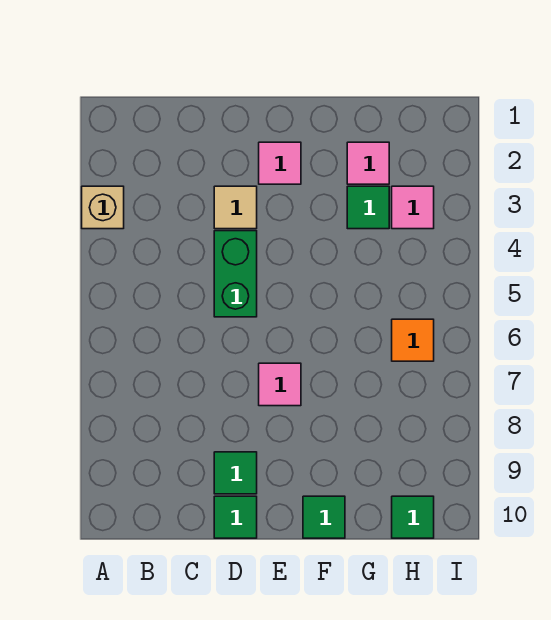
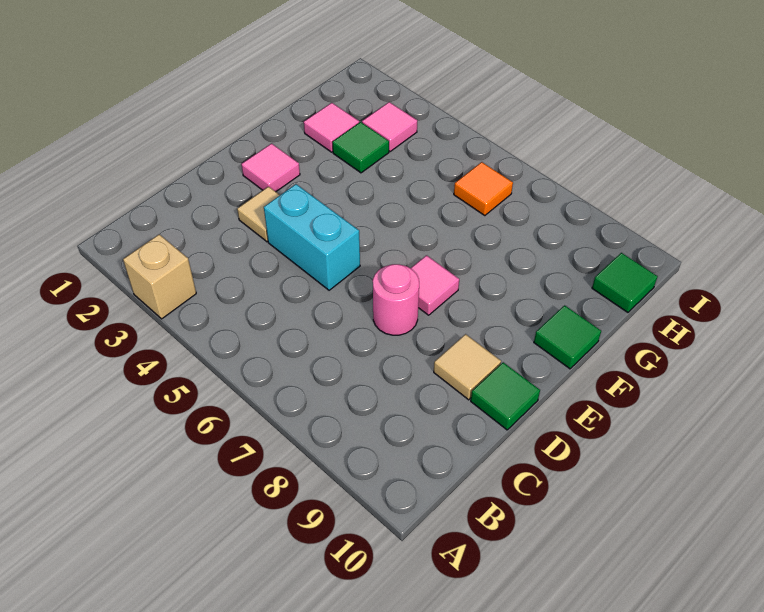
green 1x2 brick [214,231,257,317] -> cyan 1x2 brick [264,184,360,290]
none -> pink 1x1 round brick [373,264,419,335]
green 1x1 tile [214,452,257,494] -> tan 1x1 tile [434,334,501,400]

